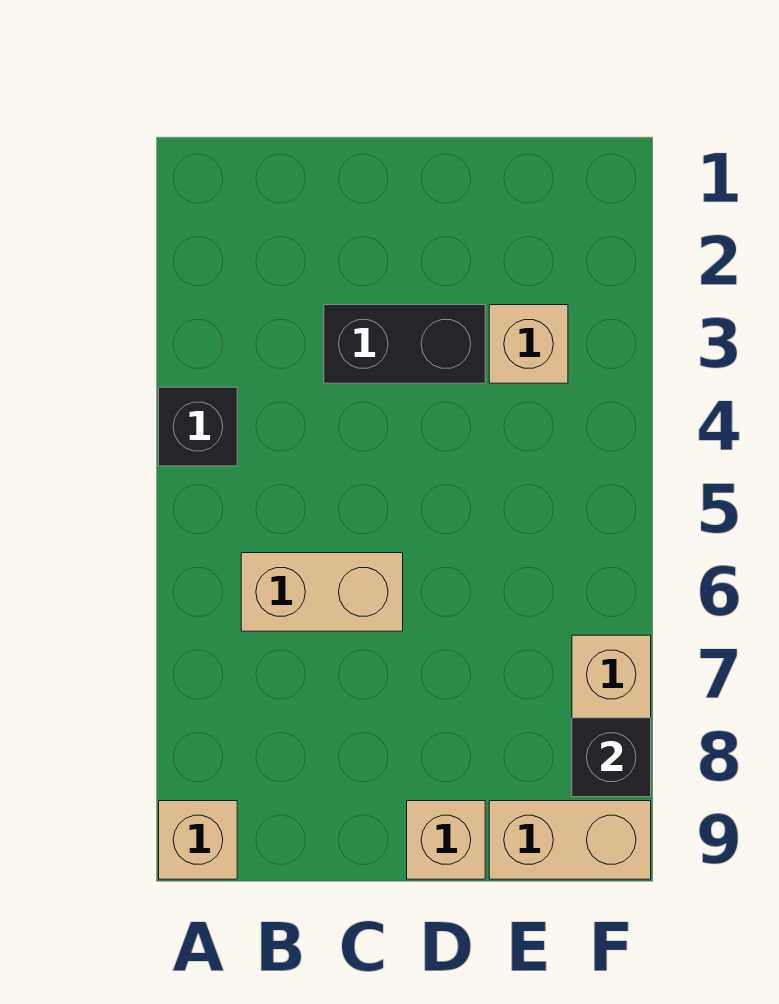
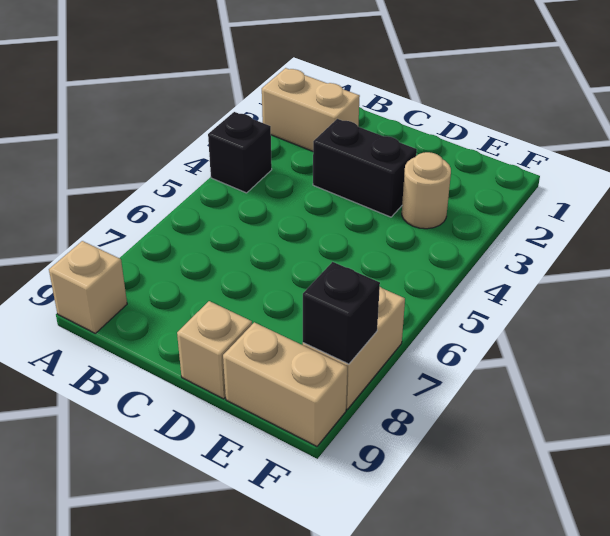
tan 1x2 brick [241,553,403,631] -> tan 1x2 brick moved to [262,68,360,152]
tan 1x1 brick [489,305,568,383] -> tan 1x1 round brick [402,152,451,229]

